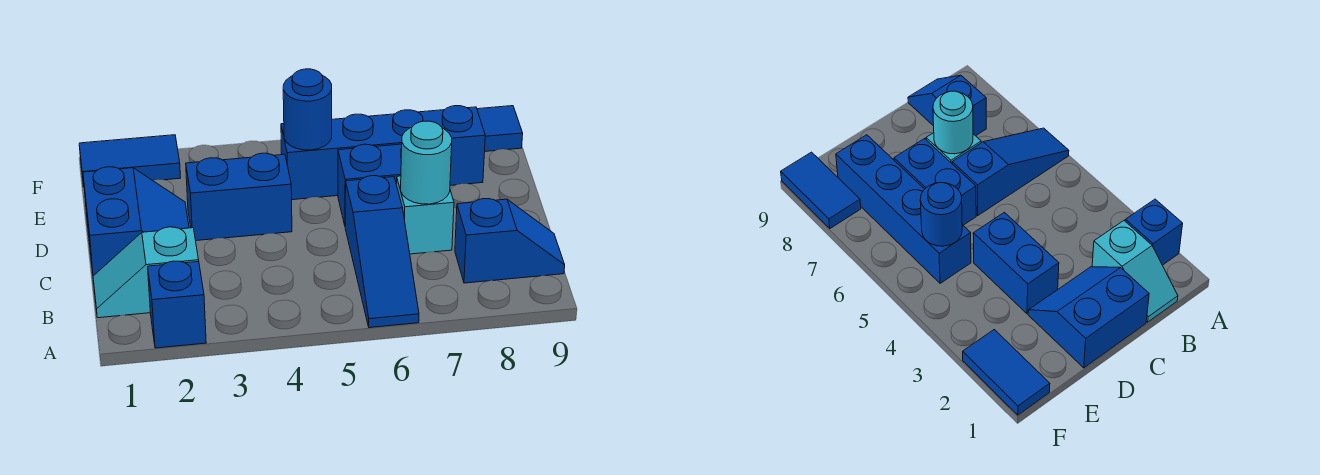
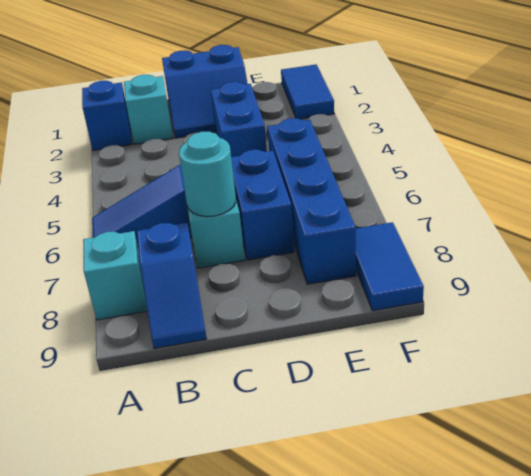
none -> cyan 1x1 brick [83,231,147,320]
blue 1x1 round brick [283,69,332,150] -> none

